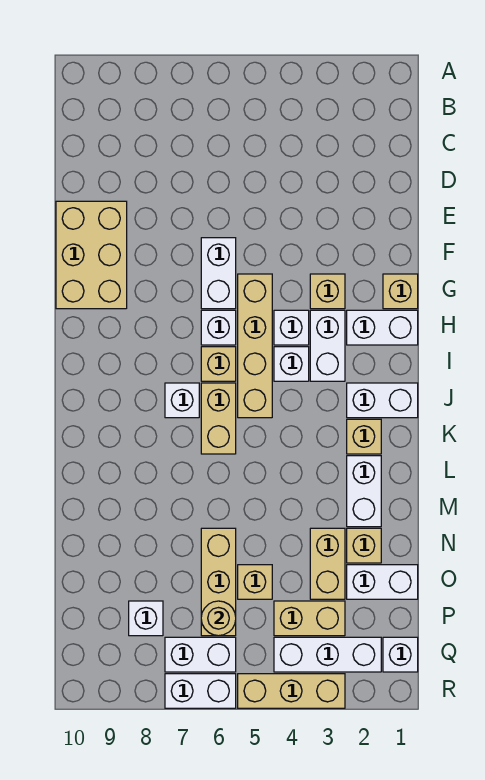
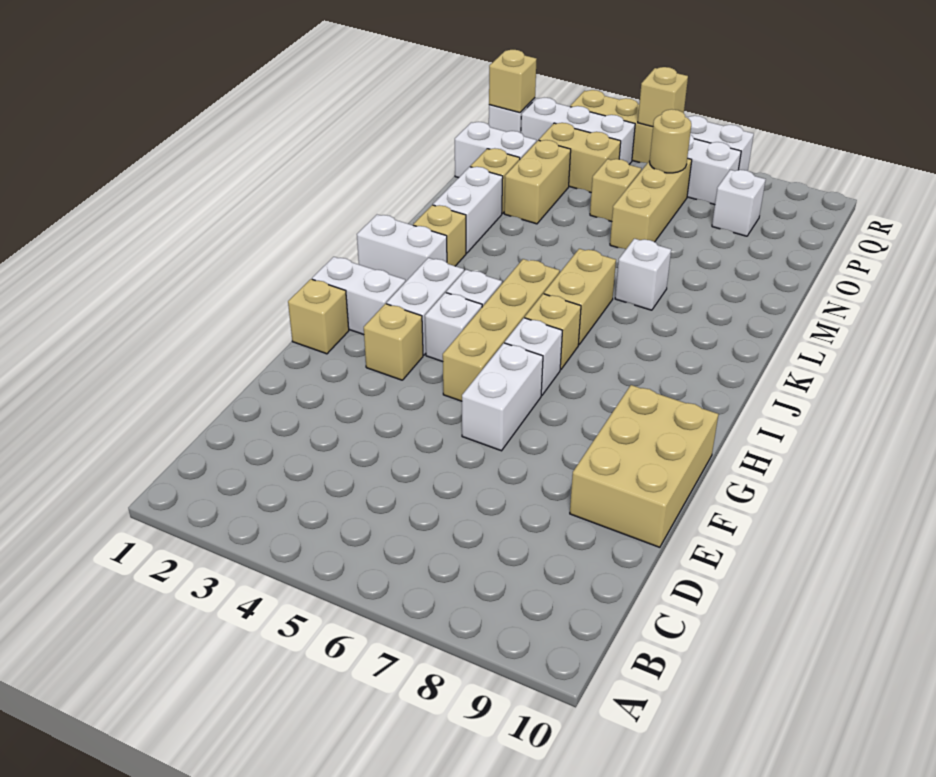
white 1x1 brick [165,383,199,418] -> white 1x1 brick moved to [615,239,671,310]
none -> tan 1x1 brick [489,50,537,113]
none -> tan 1x1 brick [638,67,688,127]

